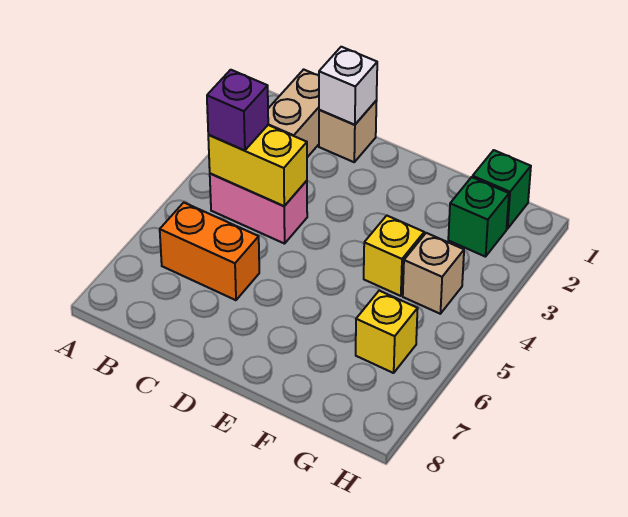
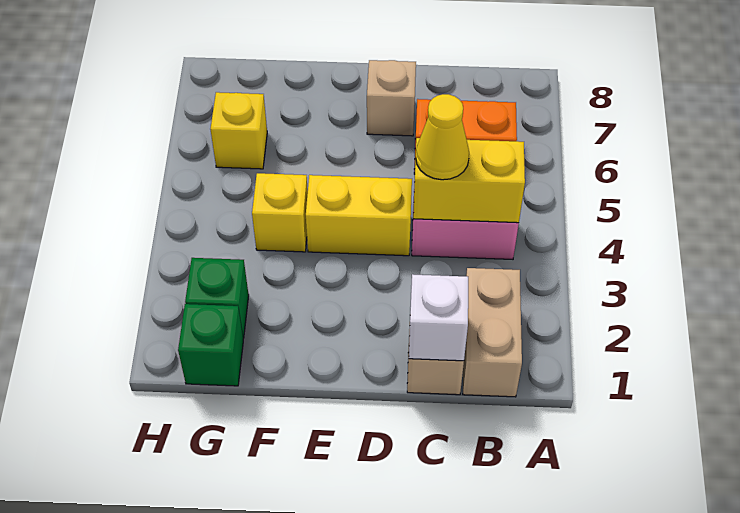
purple 1x1 brick [207,70,268,151] -> none
none -> yellow 1x1 cone [416,94,469,180]
none -> yellow 1x2 brick [306,175,412,256]
tan 1x1 brick [403,233,464,314] -> tan 1x1 brick moved to [367,60,416,136]

